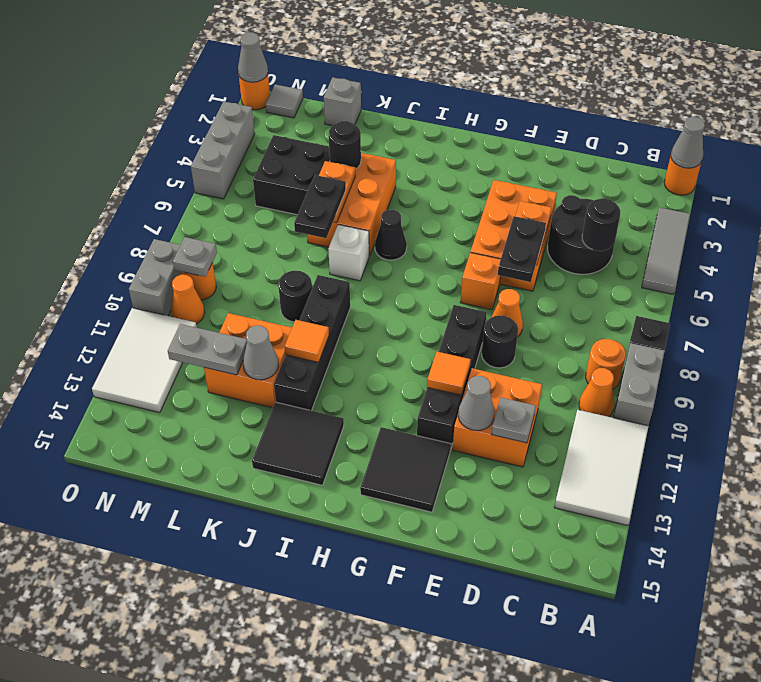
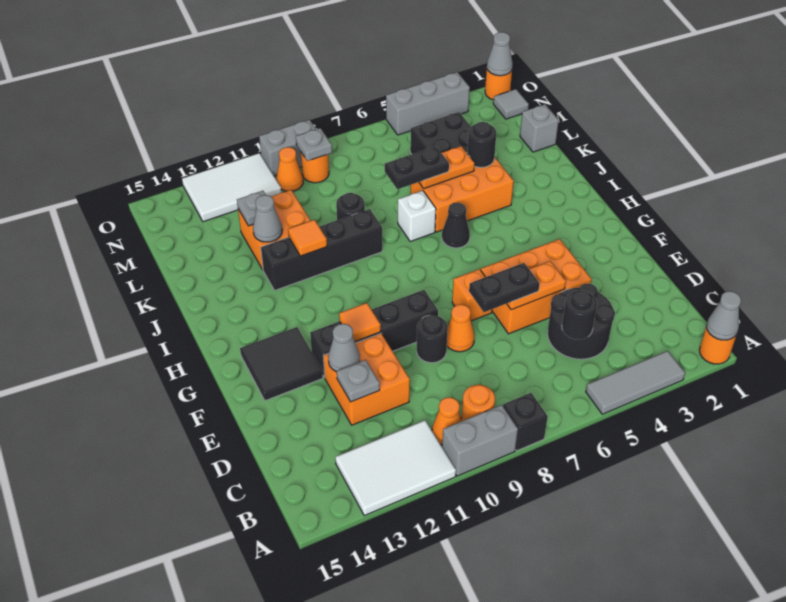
black 2x2 tile [252,402,344,485] -> none
grey 1x2 plate [168,324,247,375] -> grey 1x1 plate [237,191,266,226]

